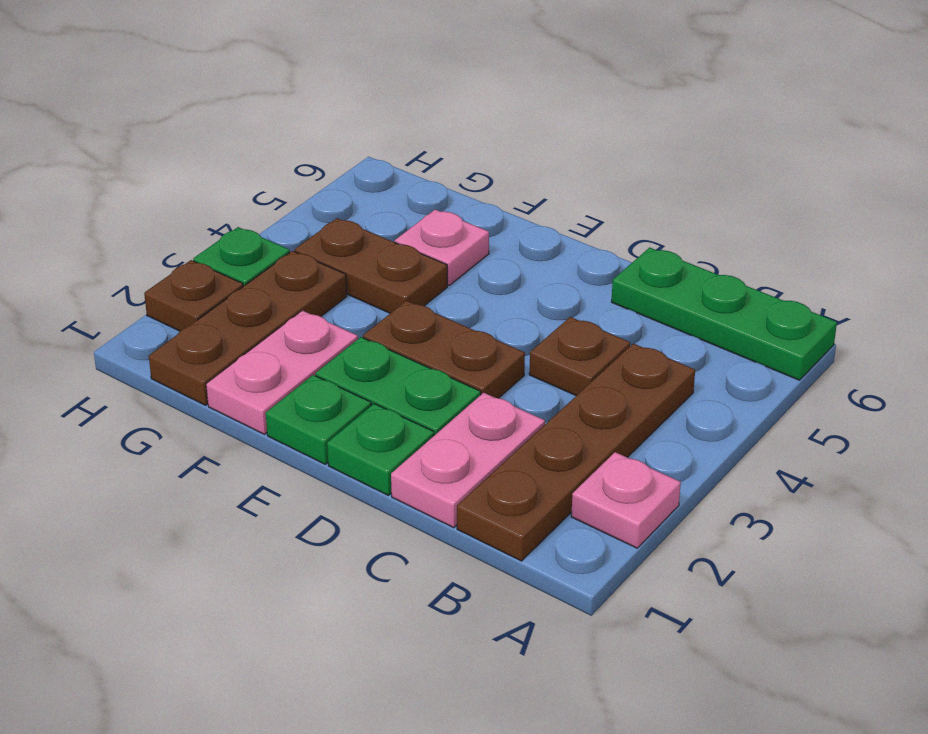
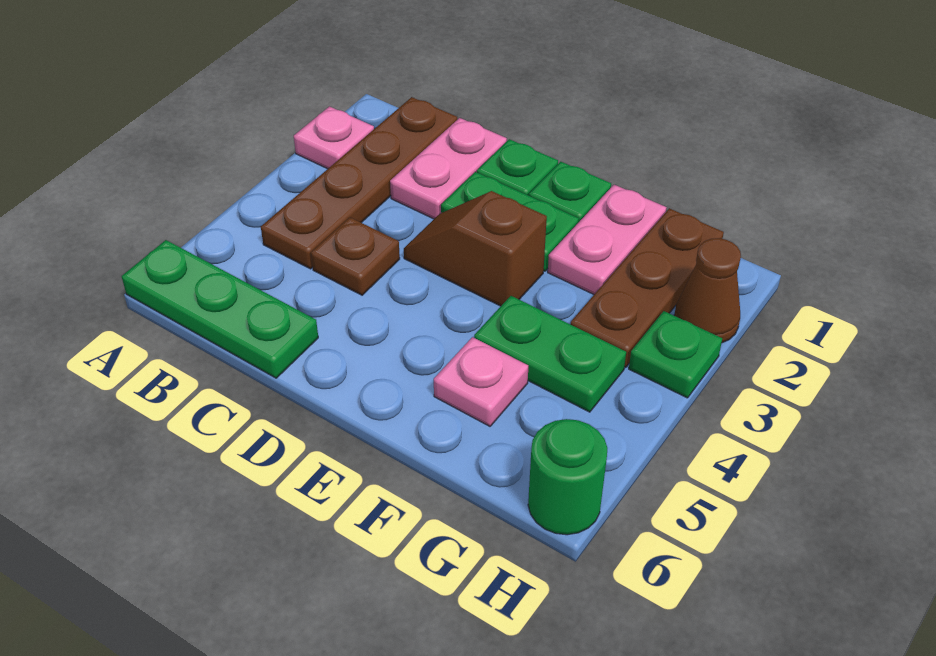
brown 1x2 plate [363,301,525,398] -> brown 1x2 slope [404,191,547,306]
brown 1x2 plate [295,218,447,313] -> green 1x2 plate [474,296,626,412]
brown 1x1 plate [144,260,243,331] -> brown 1x1 cone [674,238,741,343]
none -> green 1x1 round brick [528,419,607,535]

